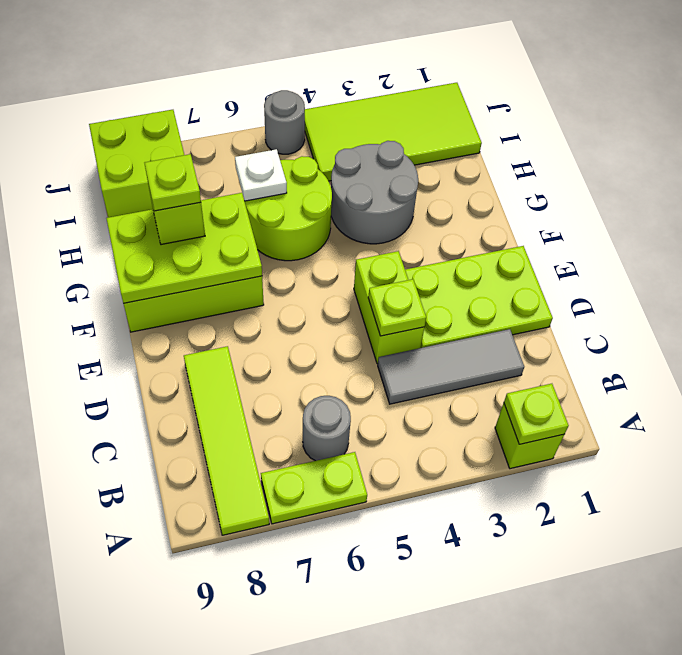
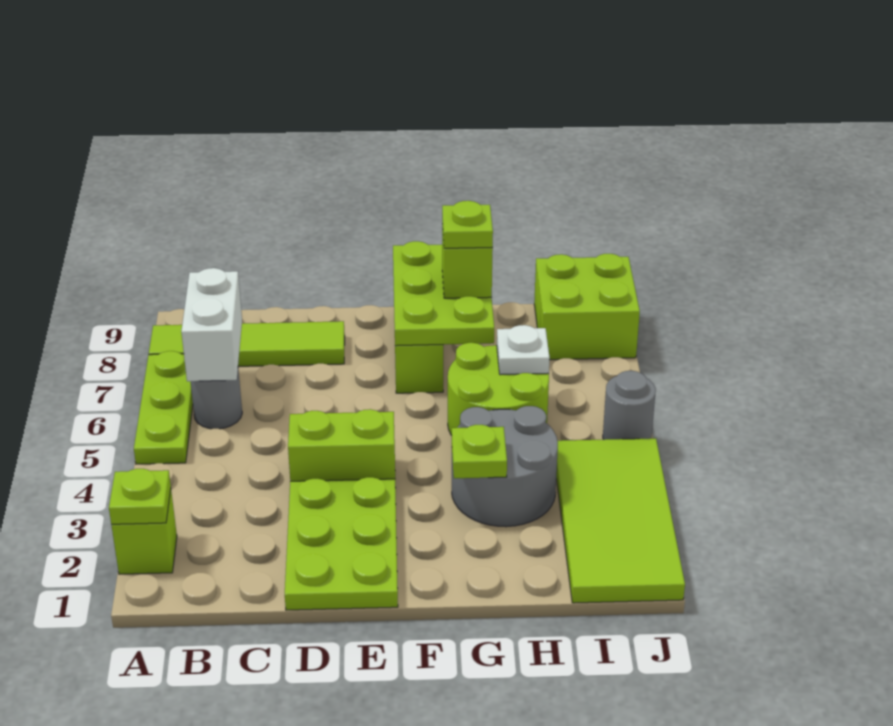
lime 1x2 plate [261,452,367,524] -> lime 1x3 plate [134,351,193,464]
none -> white 1x2 brick [181,268,242,381]
grey 1x3 tile [378,329,524,404] -> none
lime 1x1 plate [368,279,426,336] -> lime 1x1 plate moved to [452,425,507,478]

